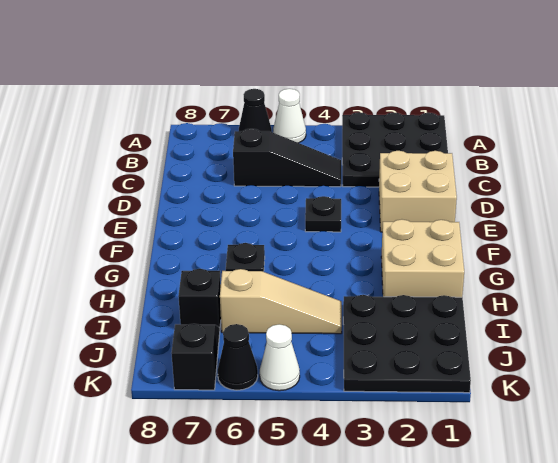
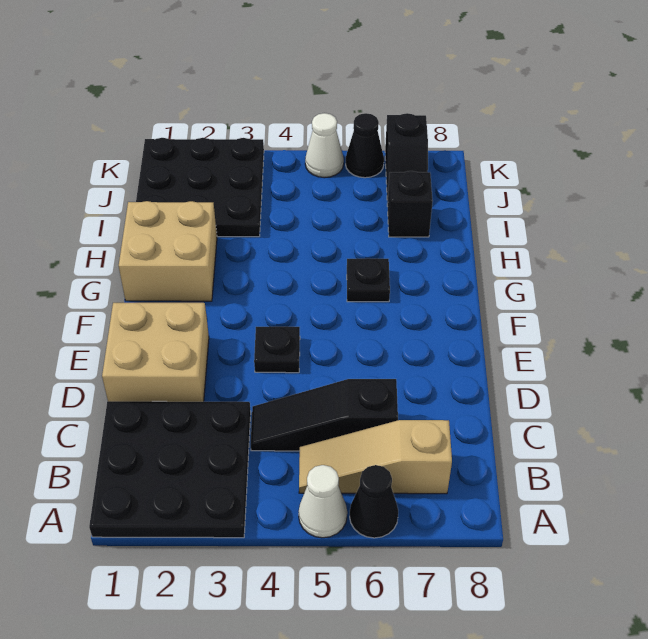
tan 1x3 slope [220,269,342,334] -> tan 1x3 slope moved to [299,420,452,494]

